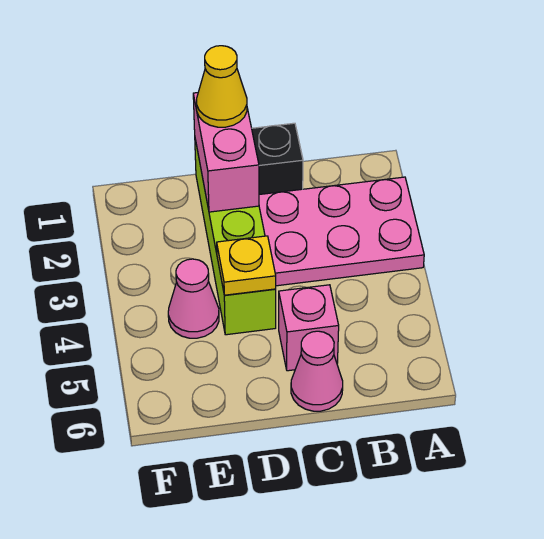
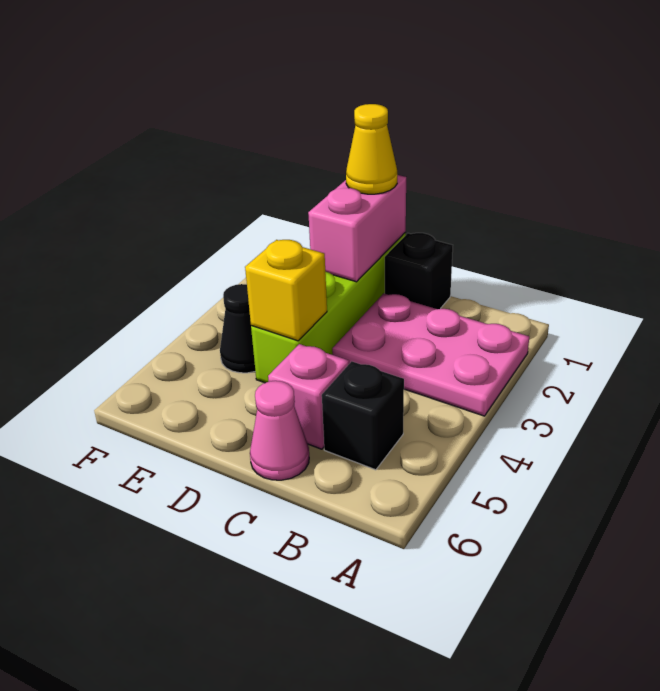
none -> black 1x1 brick [322,361,404,470]
yellow 1x1 plate [217,236,276,295] -> yellow 1x1 brick [245,240,327,341]
pink 1x1 cone [168,259,219,338] -> black 1x1 cone [220,284,255,373]

